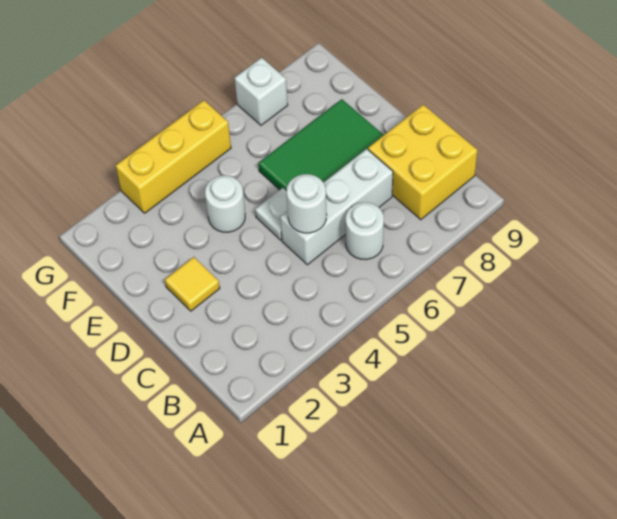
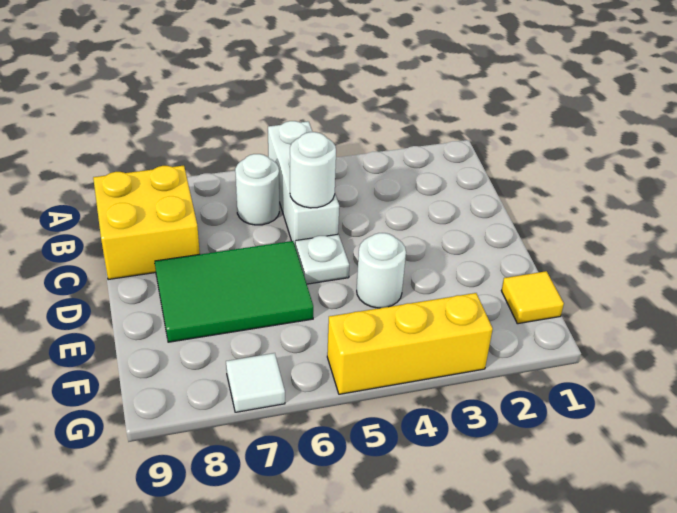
white 1x3 brick [280,149,393,265] -> white 1x3 brick turned to [268,121,339,245]
yellow 1x1 tile [165,257,220,311] -> yellow 1x1 tile moved to [501,271,564,324]
white 1x1 brick [235,58,288,125] -> white 1x1 tile [226,353,285,412]

